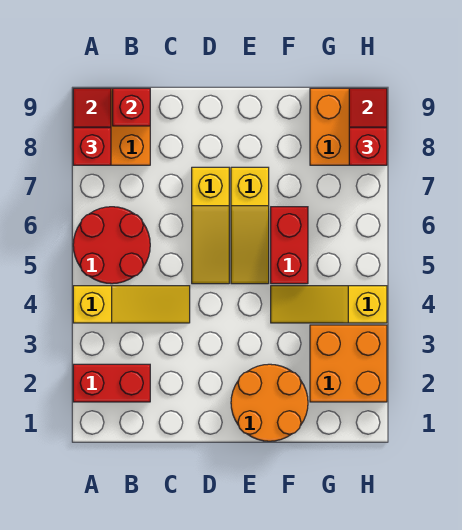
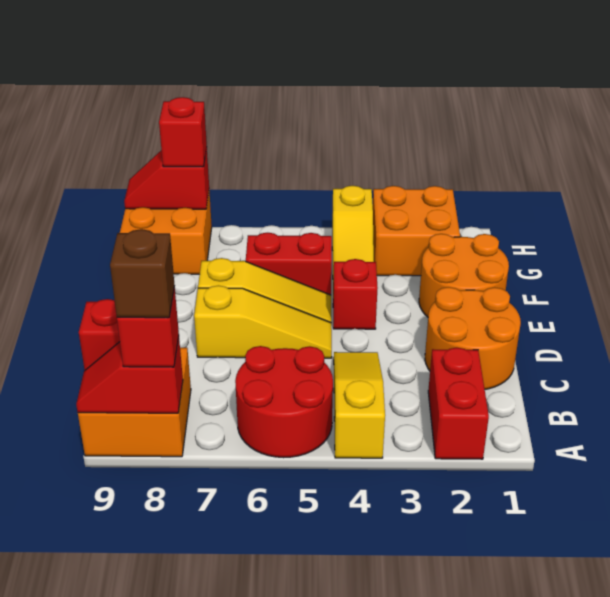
none -> brown 1x1 brick [110,229,175,318]
none -> orange 2x2 round brick [425,287,521,389]
none -> red 1x1 brick [333,259,378,329]

